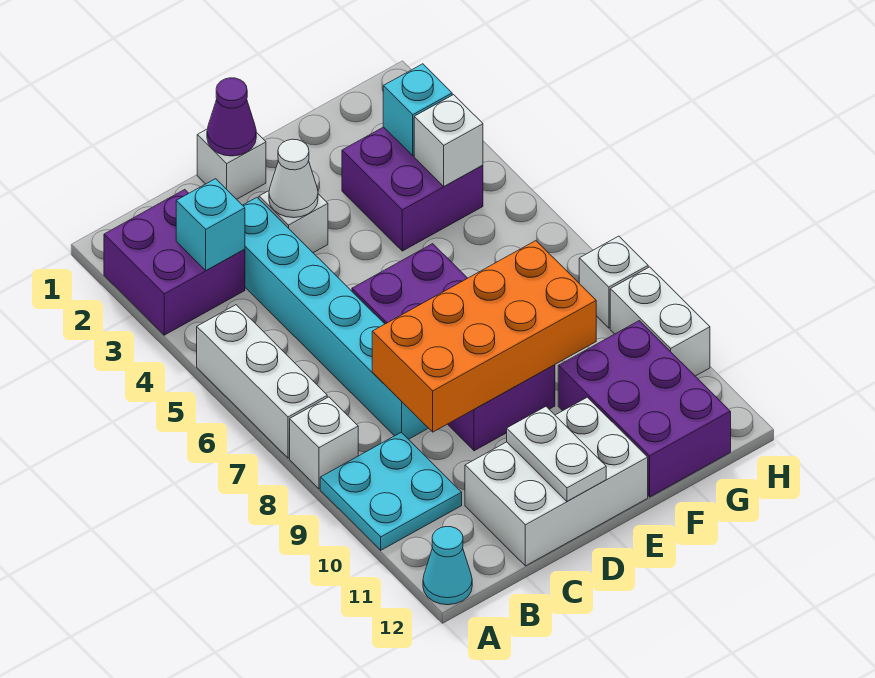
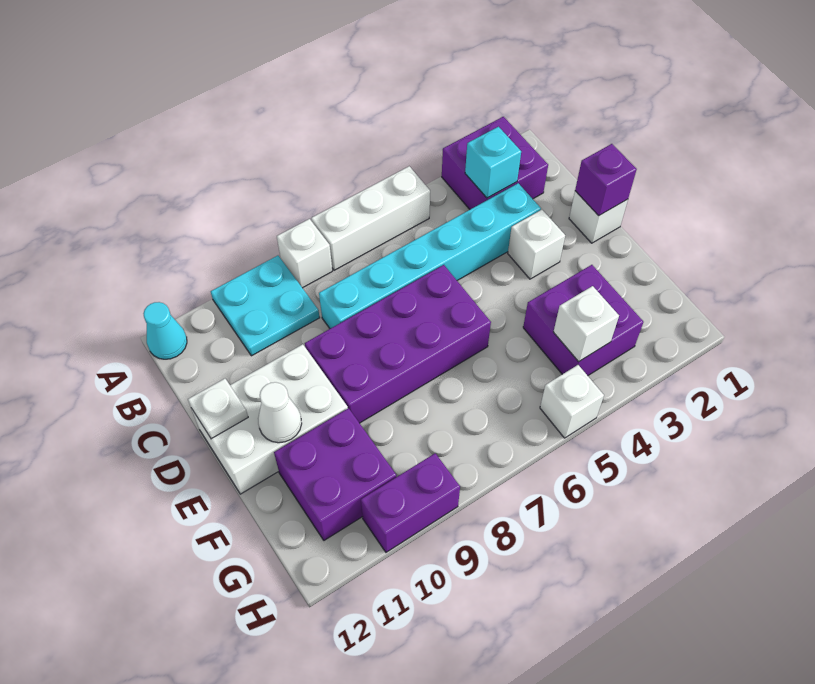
orange 2x4 brick [372,241,596,432] -> none
white 2x3 brick [465,397,648,566] -> white 2x3 brick turned to [191,344,348,494]
purple 1x1 cone [207,78,256,156] -> purple 1x1 brick [575,144,637,216]
white 1x1 cone [269,139,318,218] -> white 1x1 cone moved to [258,382,302,443]
white 1x2 plate [507,407,606,501] -> white 1x1 plate [188,379,248,439]
purple 2x3 brick [558,321,731,497] -> purple 2x2 brick [274,408,396,540]
cyan 1x1 brick [383,64,452,156] -> none
white 1x1 brick [579,236,648,328] -> white 1x1 brick moved to [540,365,604,438]
white 1x2 brick [610,267,710,376] -> purple 1x2 brick [361,453,460,552]

